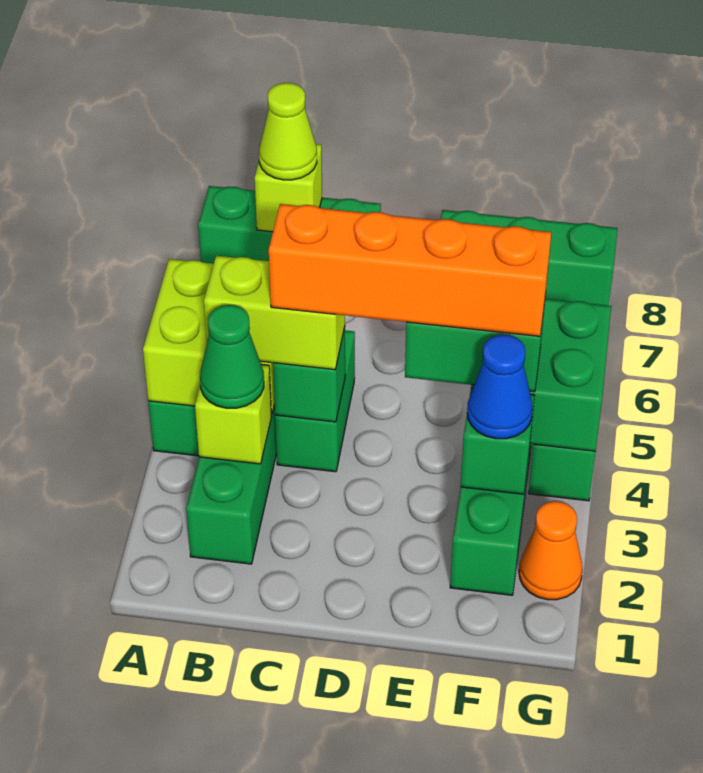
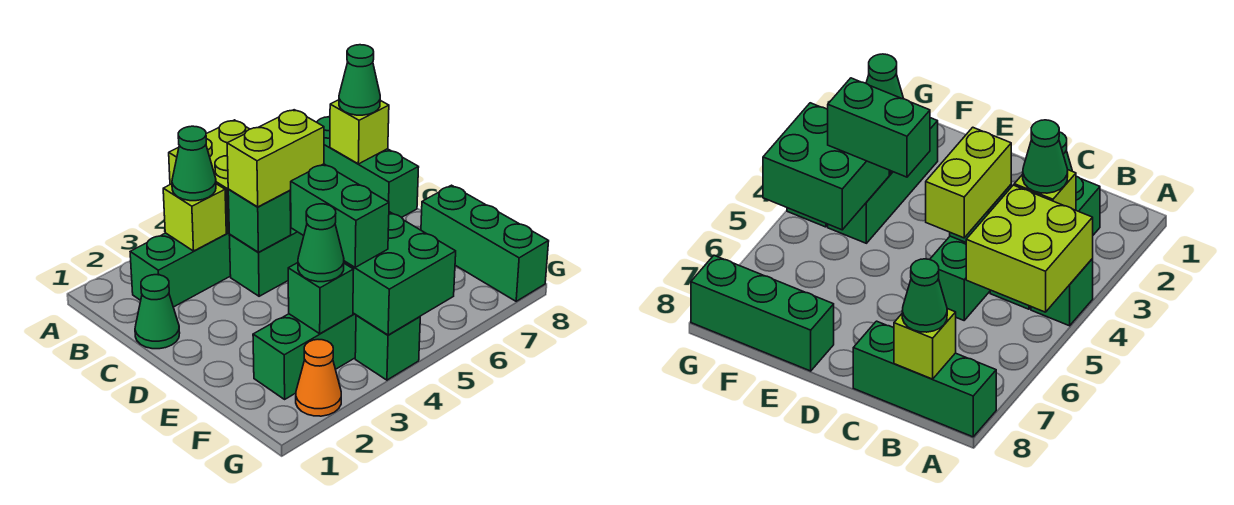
lime 1x2 brick [204,256,345,370] -> lime 1x2 brick turned to [227,110,324,207]
lime 1x1 cone [259,83,317,180] -> green 1x1 cone [339,45,380,115]
none -> green 1x1 cone [135,275,180,349]
orange 1x4 brick [269,204,551,336] -> none
blue 1x1 cone [467,335,532,439] -> green 1x1 cone [298,204,344,282]

